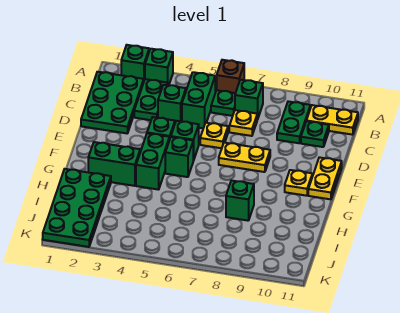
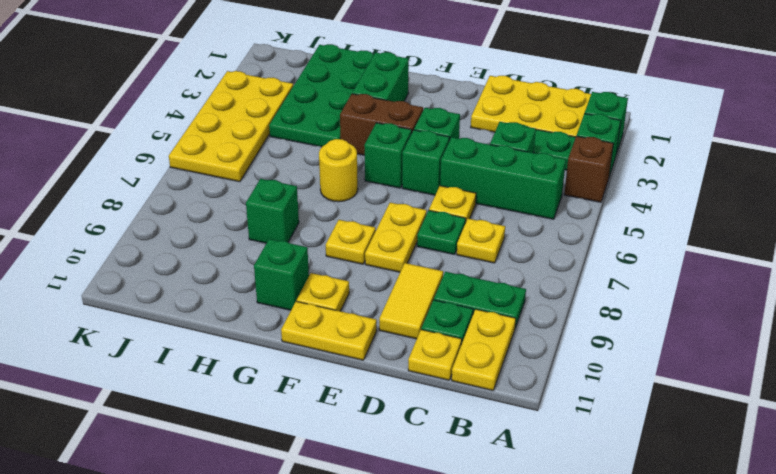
brown 1x1 brick [217,60,244,93] -> brown 1x1 brick moved to [564,136,613,202]
green 2x3 plate [81,72,144,133] -> yellow 2x3 plate [471,76,591,137]
green 1x2 brick [182,72,215,128] -> green 1x3 brick [440,137,566,219]
green 1x1 plate [211,90,235,116] -> green 1x1 plate moved to [417,211,466,255]
green 1x1 brick [235,80,263,119] -> green 1x1 brick moved to [254,239,309,310]
none -> yellow 1x1 plate [408,330,462,380]
none -> yellow 1x2 tile [379,263,443,339]
green 1x2 brick [136,133,169,190] -> brown 1x2 brick [340,94,423,155]
none -> yellow 1x1 plate [326,220,376,264]
none -> yellow 1x1 round brick [319,139,358,202]
green 2x4 plate [43,169,111,247] -> green 2x4 plate turned to [269,44,374,147]
none -> yellow 2x4 plate [169,71,293,182]

